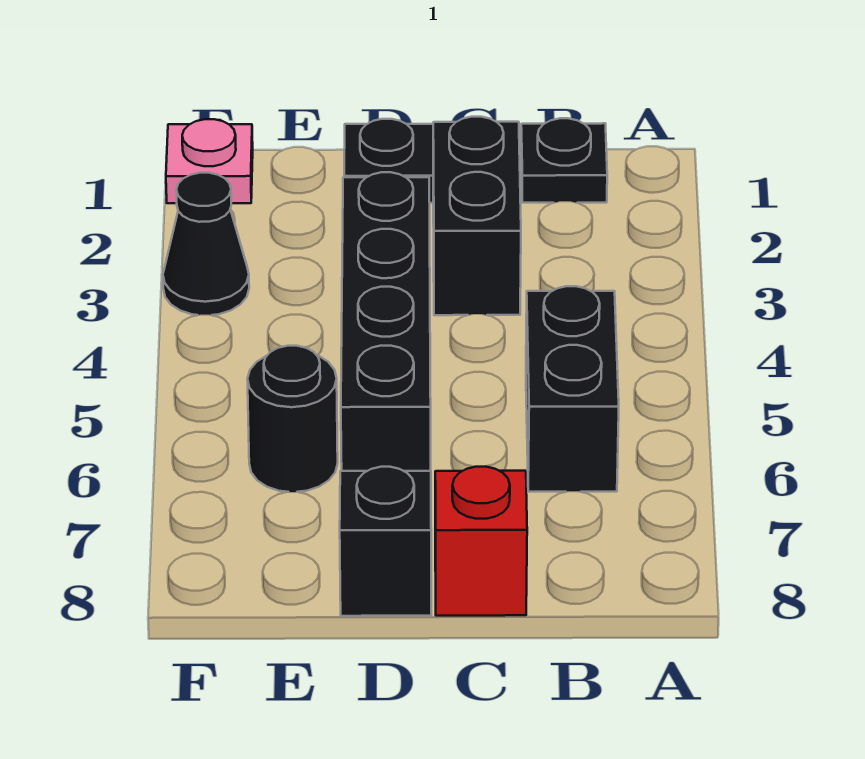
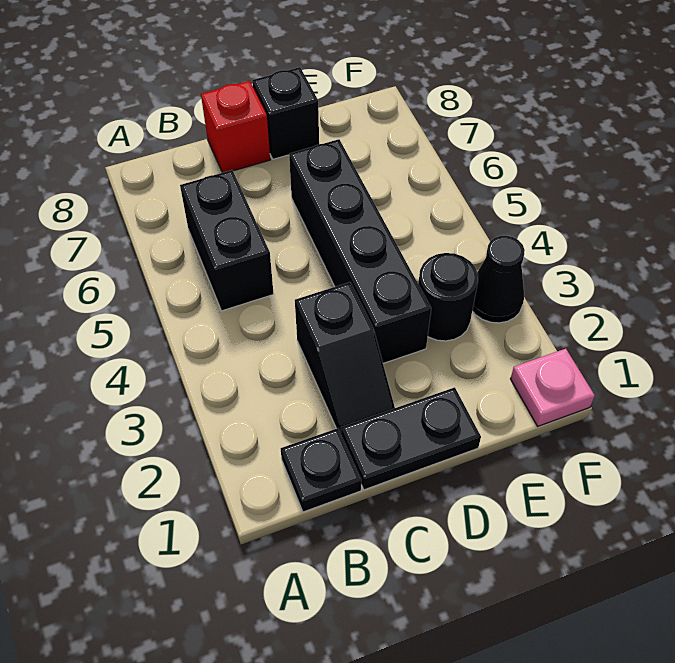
black 1x2 brick [433,117,521,315] -> black 1x2 slope [295,282,395,433]
black 1x1 round brick [248,346,338,492] -> black 1x1 round brick moved to [418,253,478,341]

